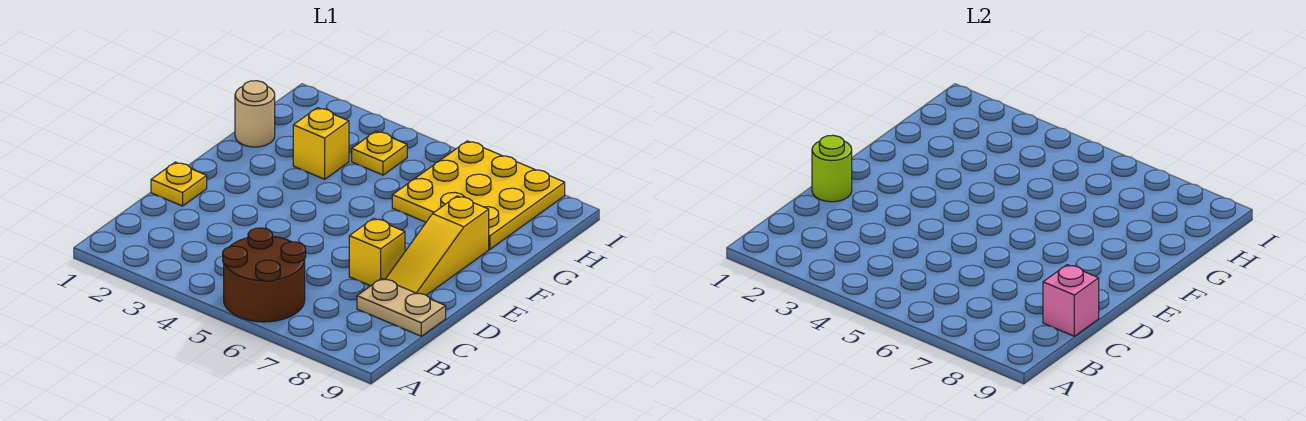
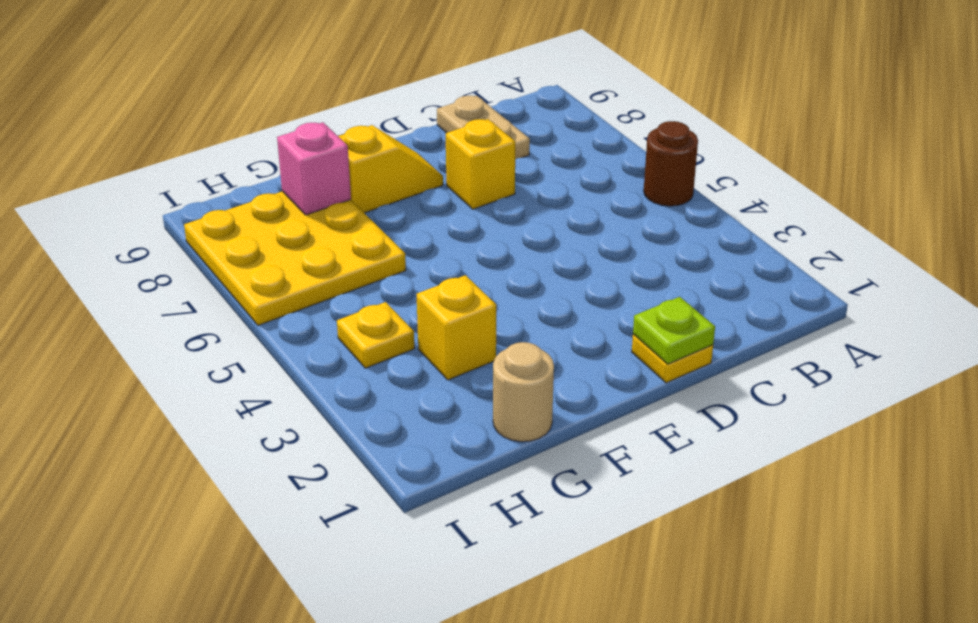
brown 2x2 round brick [223,228,306,322] -> brown 1x1 round brick [644,121,698,206]
pink 1x1 brick [1043,265,1099,336] -> pink 1x1 brick moved to [277,122,351,215]
lime 1x1 round brick [812,135,852,202] -> lime 1x1 plate [633,297,715,364]
yellow 1x3 slope [385,196,489,295] -> yellow 1x2 slope [338,125,443,213]

